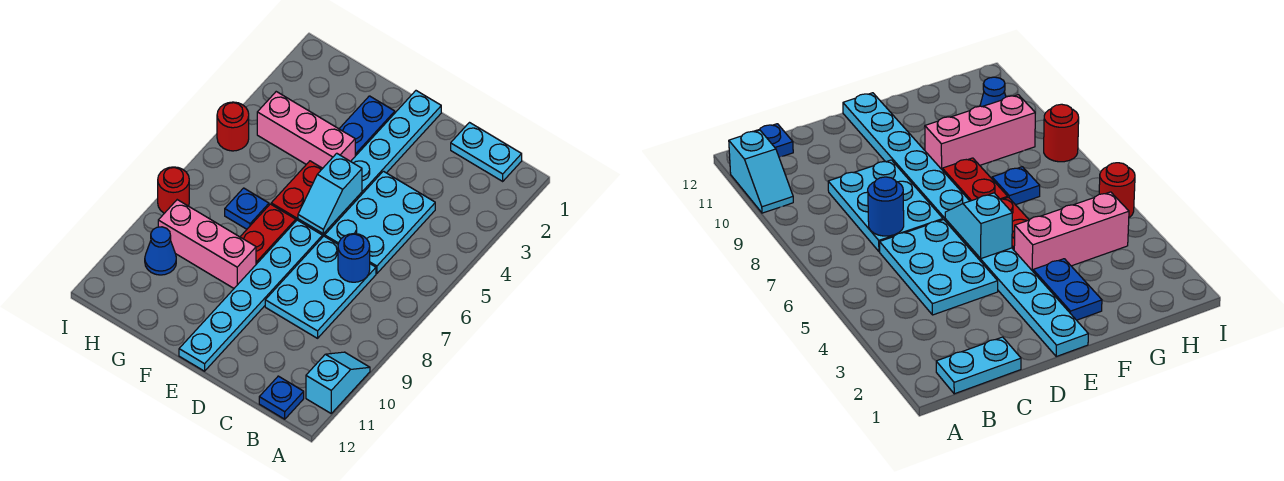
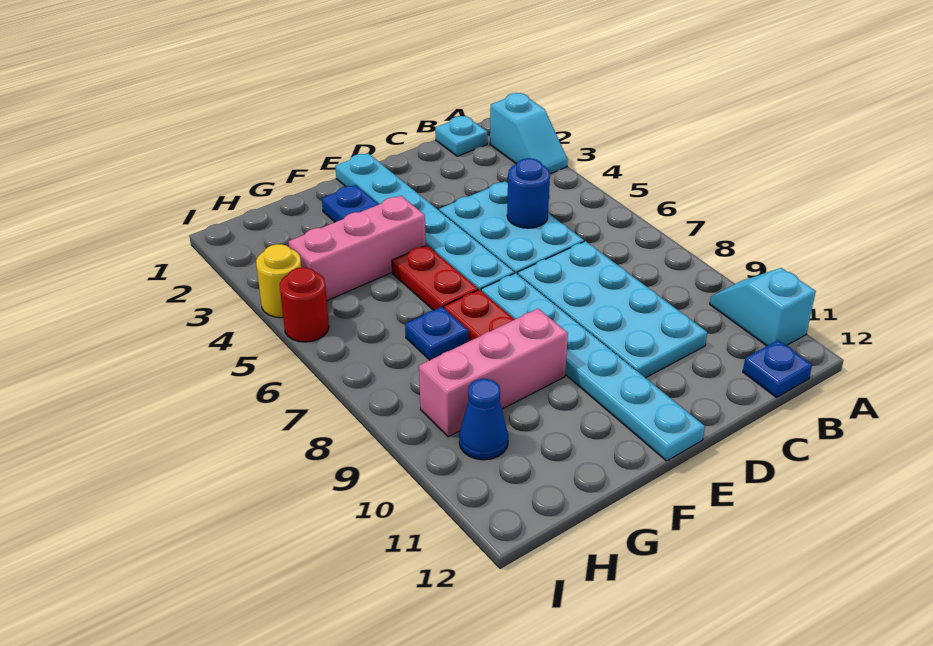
cyan 1x2 plate [451,123,522,181] -> cyan 1x1 plate [435,116,488,156]
cyan 2x3 plate [265,236,376,338] -> cyan 2x4 plate [518,241,707,378]
blue 1x1 round brick [338,234,370,282] -> blue 1x1 round brick moved to [507,158,550,228]
cyan 1x2 slope [298,153,362,234] -> cyan 1x2 slope moved to [490,93,568,174]
none -> yellow 1x1 round brick [256,244,301,318]
red 1x1 round brick [158,167,189,213] -> none

